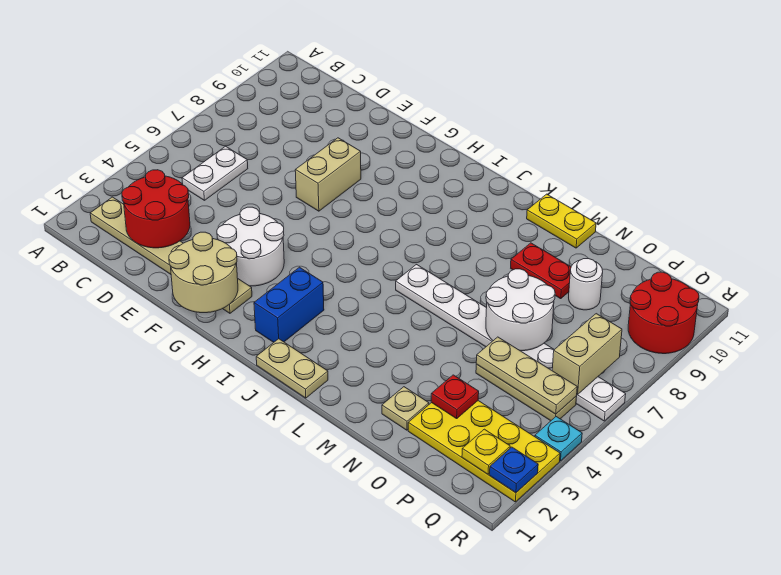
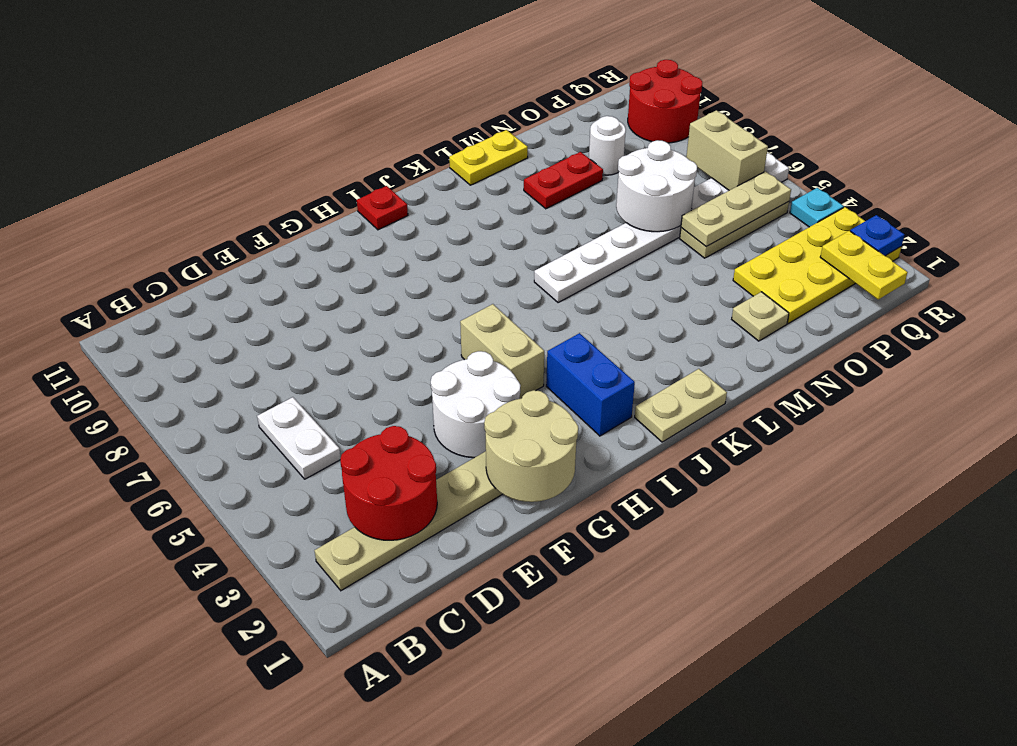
tan 1x2 brick [295,138,361,211] -> tan 1x2 brick moved to [460,304,544,399]
red 1x1 plate [431,375,479,419] -> red 1x1 plate moved to [357,186,408,230]
yellow 1x1 plate [462,429,510,474] -> yellow 1x2 plate [820,231,908,299]

